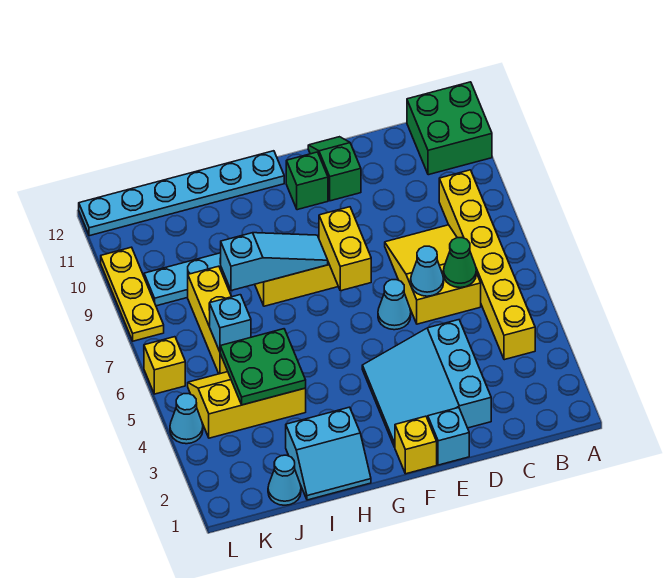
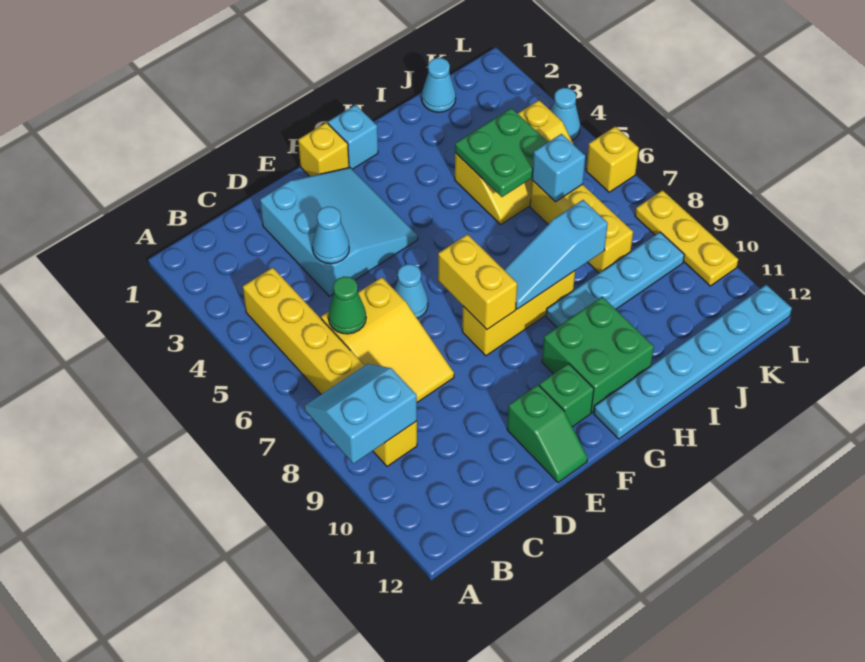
green 2x2 brick [407,82,492,175] -> green 2x2 brick moved to [542,297,654,412]
cyan 1x1 cone [411,246,444,296] -> cyan 1x1 cone moved to [312,207,349,264]
cyan 1x1 brick [428,408,469,465] -> cyan 1x1 brick moved to [328,105,378,169]
cyan 2x2 slope [286,407,371,500] -> cyan 2x2 slope moved to [305,364,417,464]

